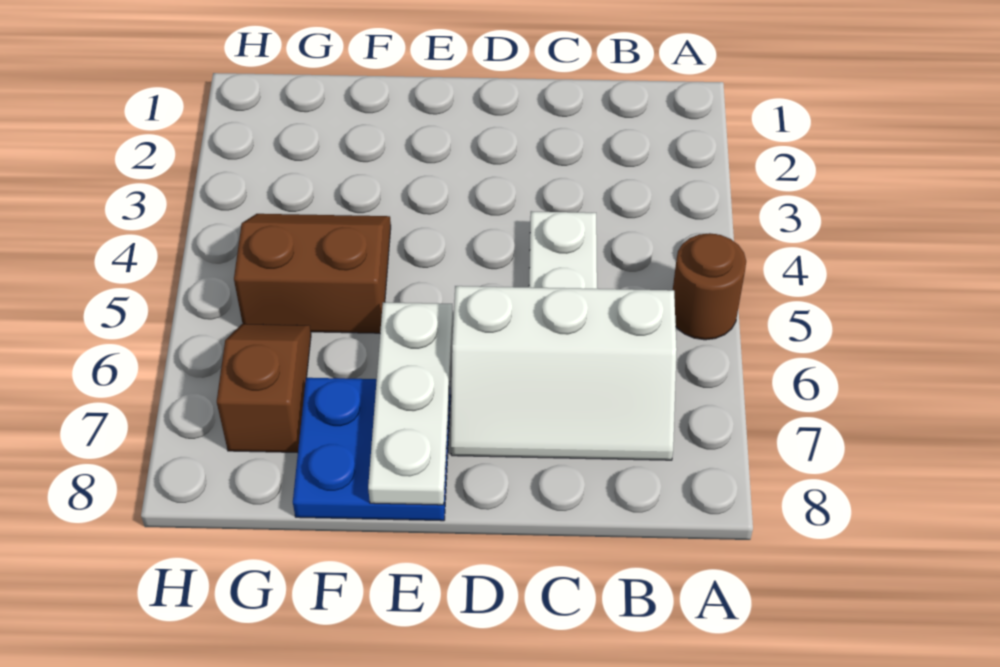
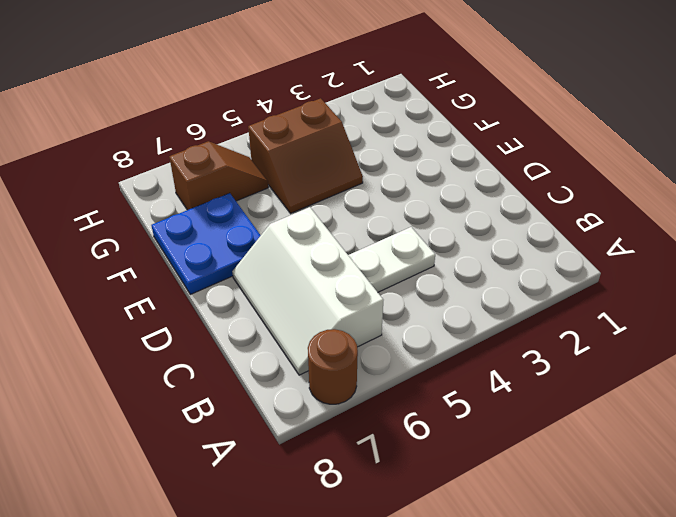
brown 1x1 round brick [673,233,746,340] -> brown 1x1 round brick moved to [308,329,358,404]
white 1x3 plate [368,302,453,505] -> none
brown 2x2 slope [234,214,391,333] -> brown 2x2 slope turned to [248,98,363,213]

